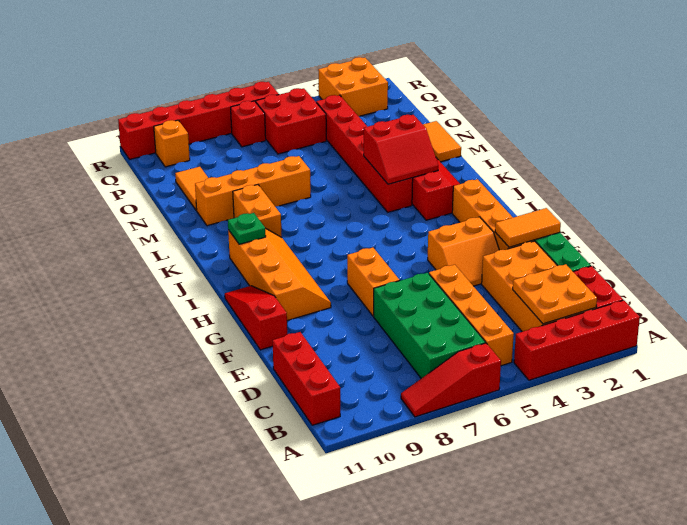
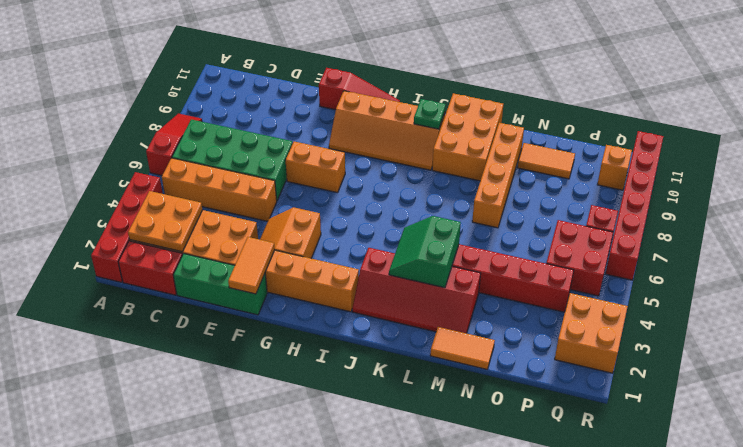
red 1x3 brick [272,332,340,425] -> none
red 2x2 slope [364,115,438,184] -> green 2x2 slope [389,216,461,288]
orange 1x2 brick [233,185,282,237] -> orange 2x3 brick [432,93,503,181]

